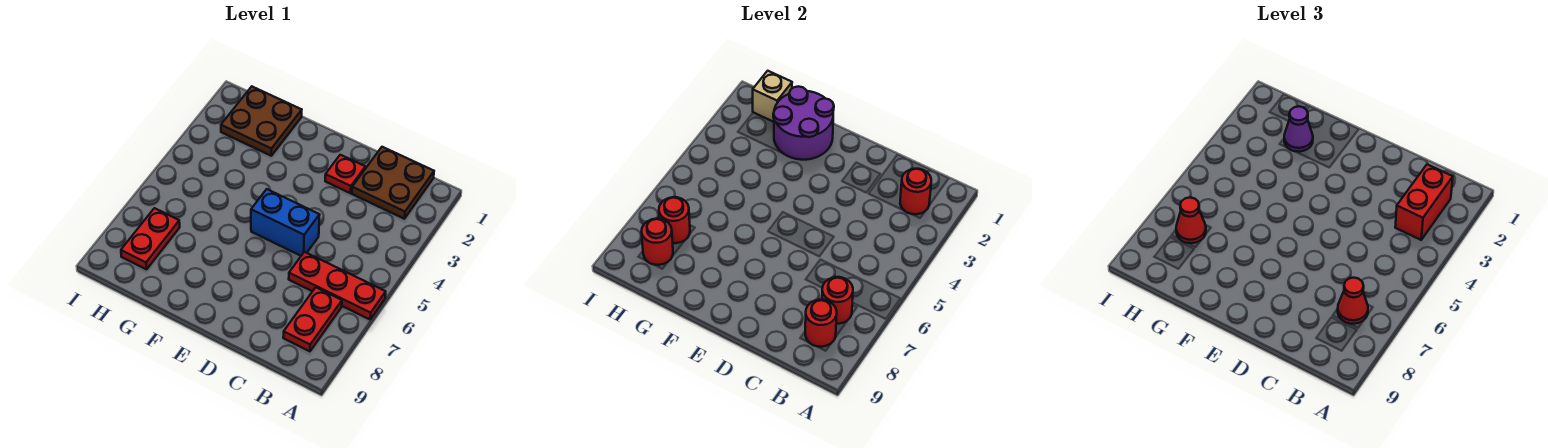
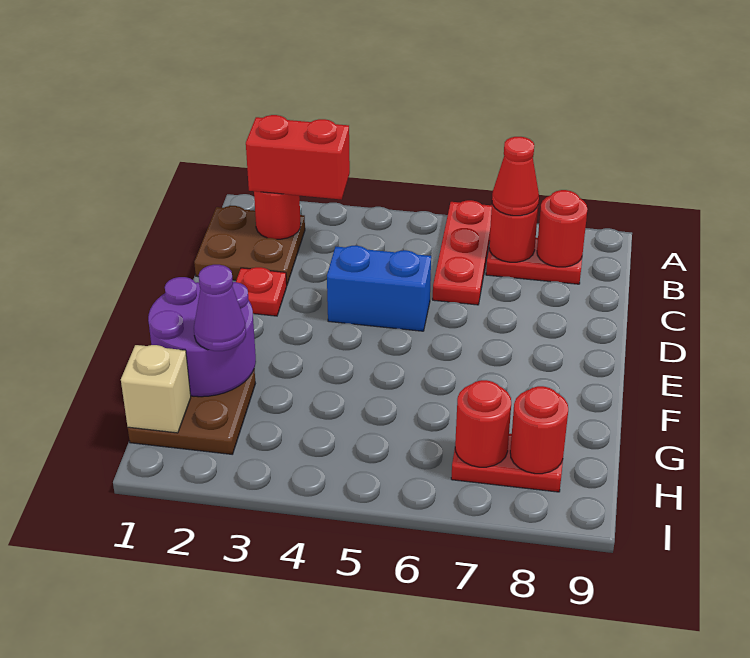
blue 1x2 brick [251,189,320,256] -> blue 1x2 brick turned to [327,246,431,331]
red 1x1 cone [1176,198,1206,243] -> none

